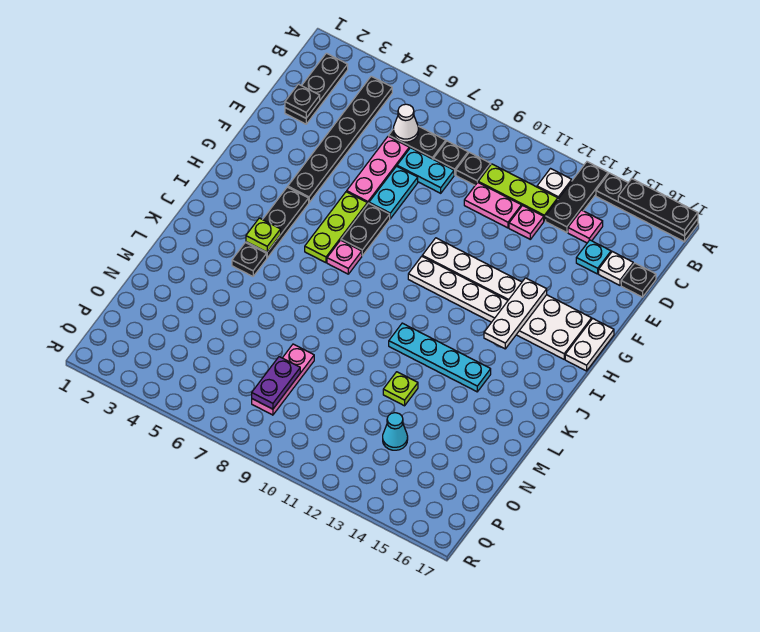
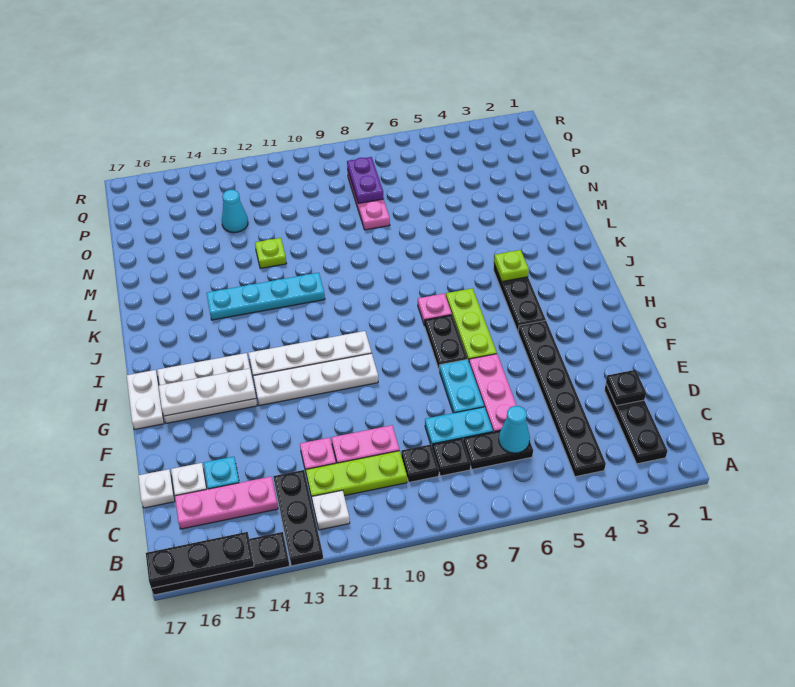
white 1x1 cone [393,104,418,142] -> cyan 1x1 cone [499,406,530,453]
pink 1x1 plate [568,210,603,243] -> pink 1x3 plate [175,476,278,529]
black 1x1 plate [621,263,656,297] -> white 1x1 plate [138,469,175,508]
white 1x3 plate [484,278,547,349] -> white 1x3 plate turned to [159,368,256,416]
black 1x1 plate [232,243,267,276] -> none

